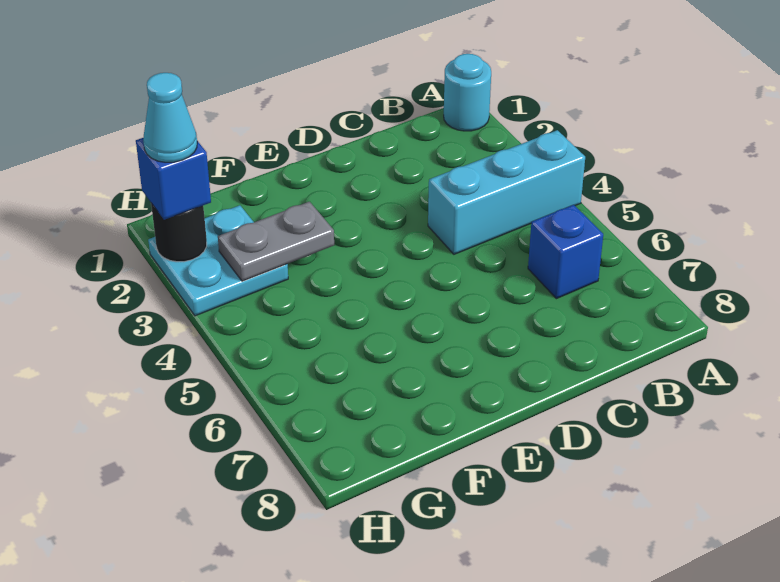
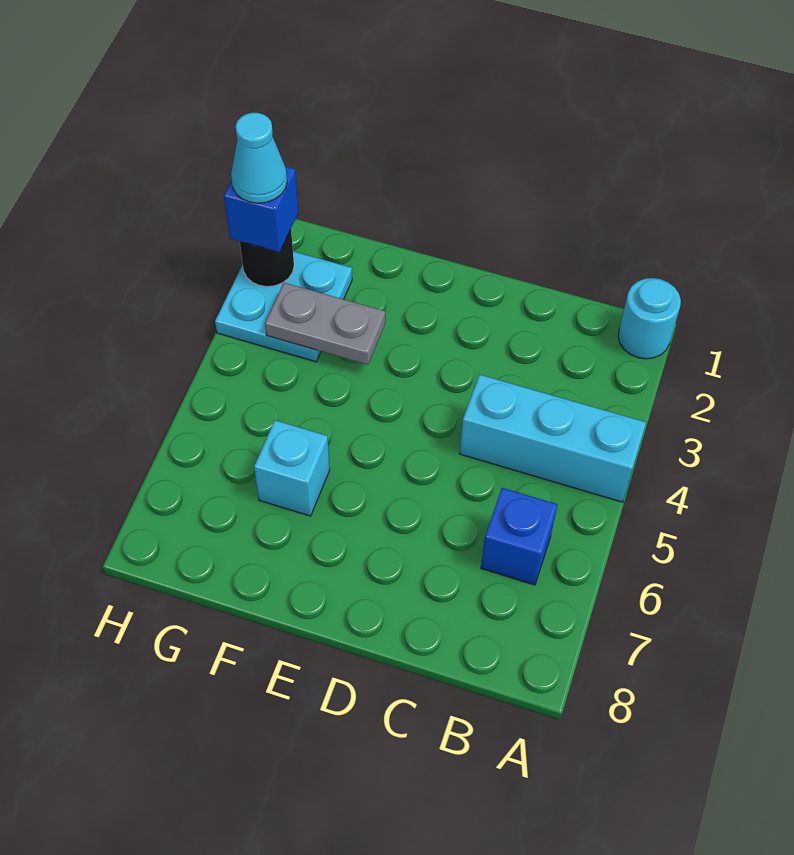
none -> cyan 1x1 brick [254,420,330,516]

